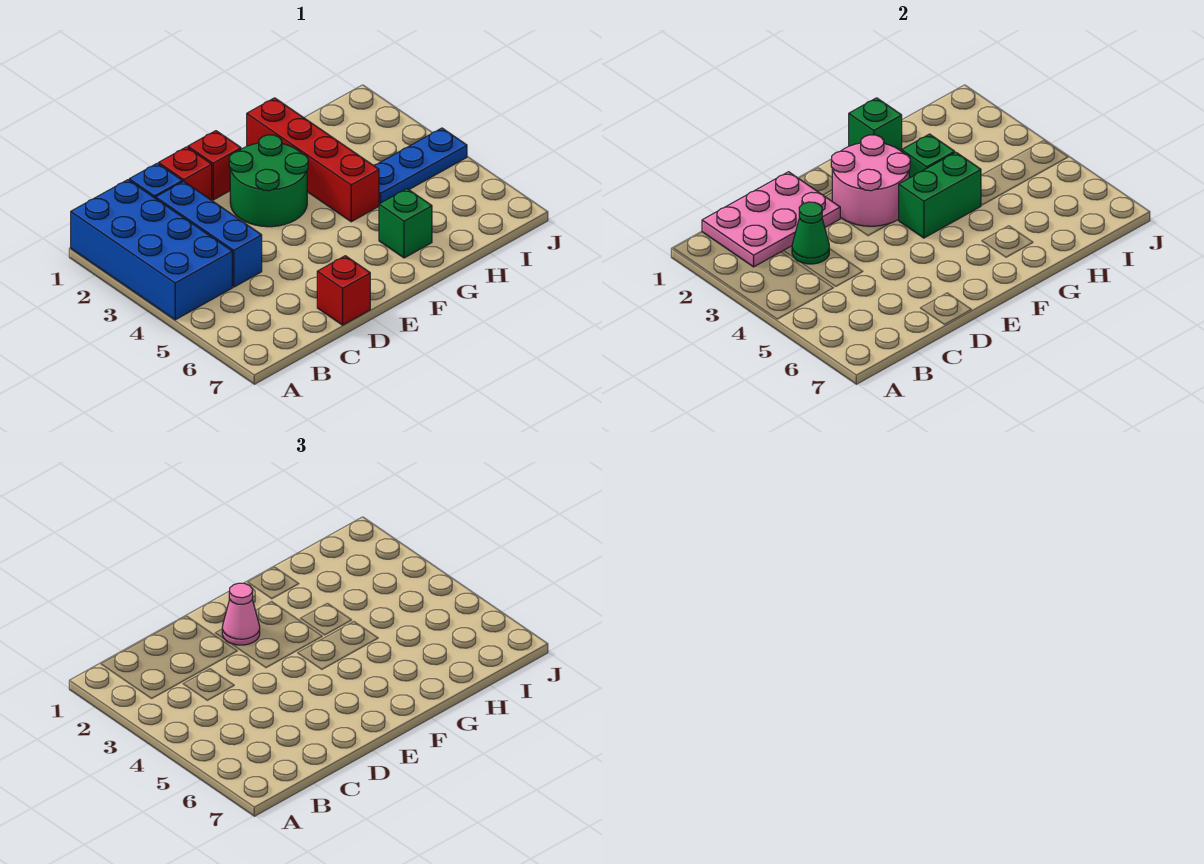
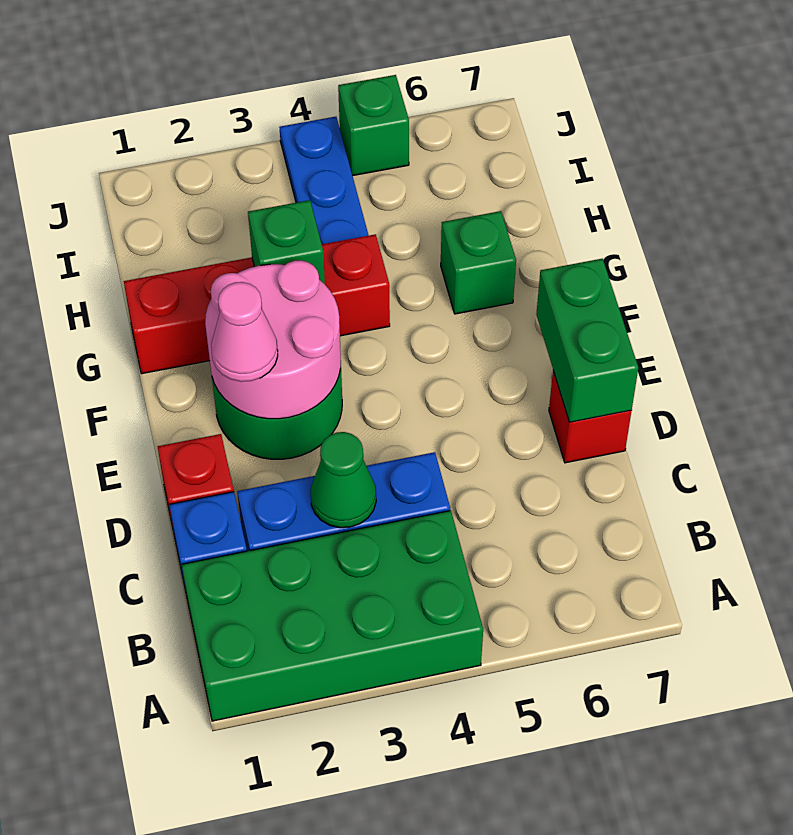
blue 2x4 brick [71,180,232,320] -> green 2x4 brick [182,511,483,721]
pink 2x3 plate [702,172,840,267] -> none
red 1x1 brick [188,131,241,200] -> none
green 1x2 brick [899,152,981,238] -> green 1x2 brick moved to [536,259,638,422]
green 1x1 brick [849,98,902,151] -> green 1x1 brick moved to [338,75,409,176]

